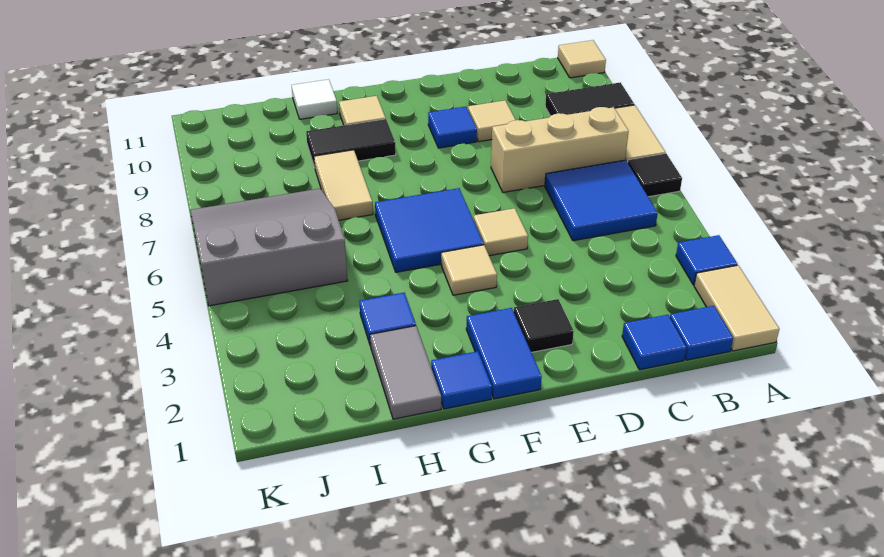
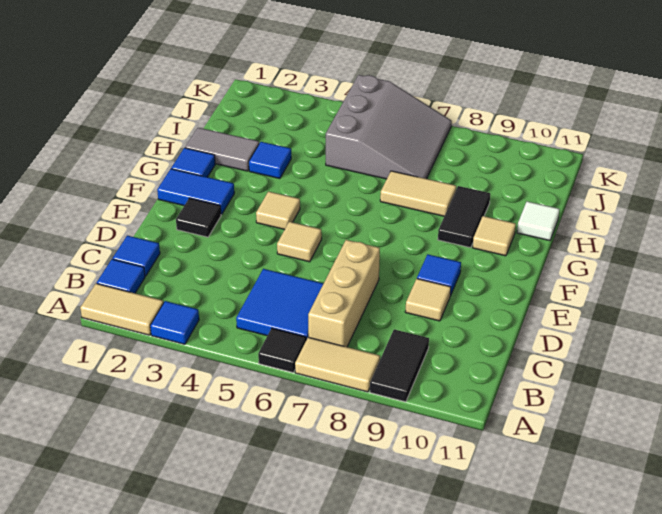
tan 1x1 tile [558,40,606,78] -> none
blue 2x2 tile [375,188,484,272] -> none

